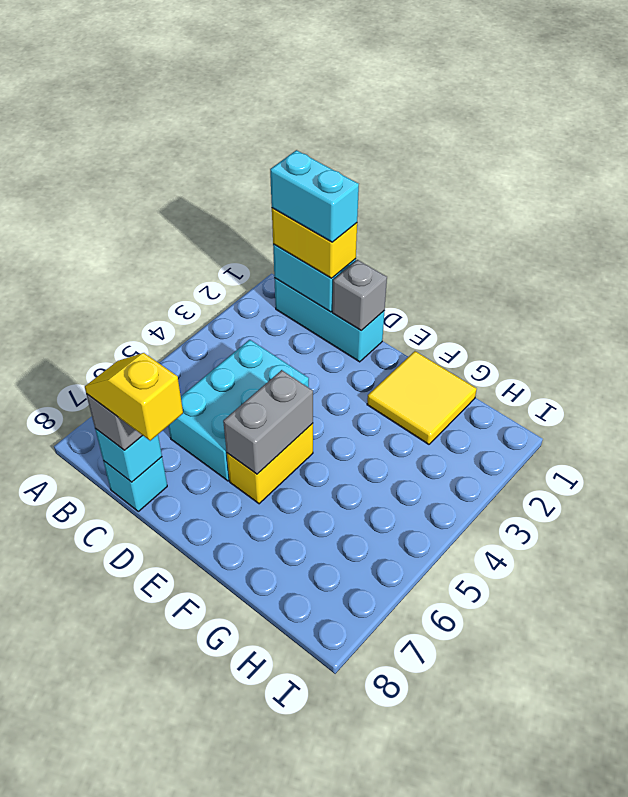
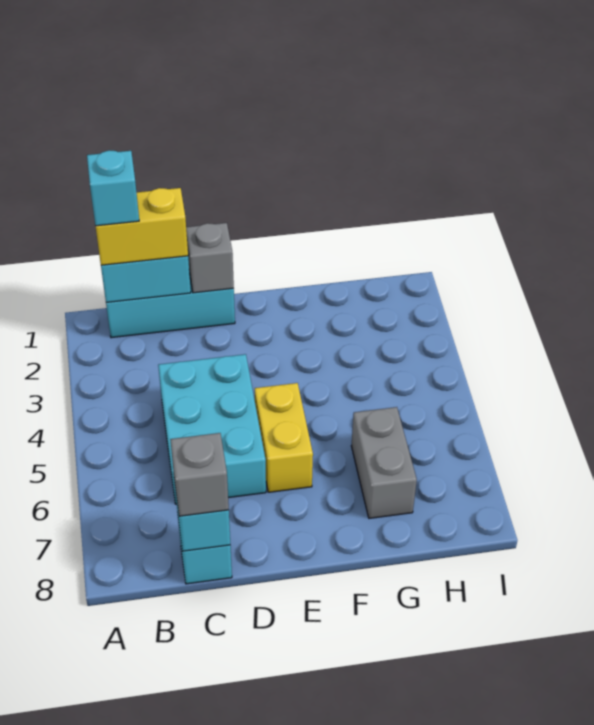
cyan 1x2 brick [270,150,359,242] -> cyan 1x1 brick [87,150,139,226]
yellow 1x2 slope [85,353,183,441] -> none
grey 1x2 brick [223,370,313,474] -> grey 1x2 brick moved to [351,407,417,518]
yellow 2x2 tile [367,351,477,444] -> none

